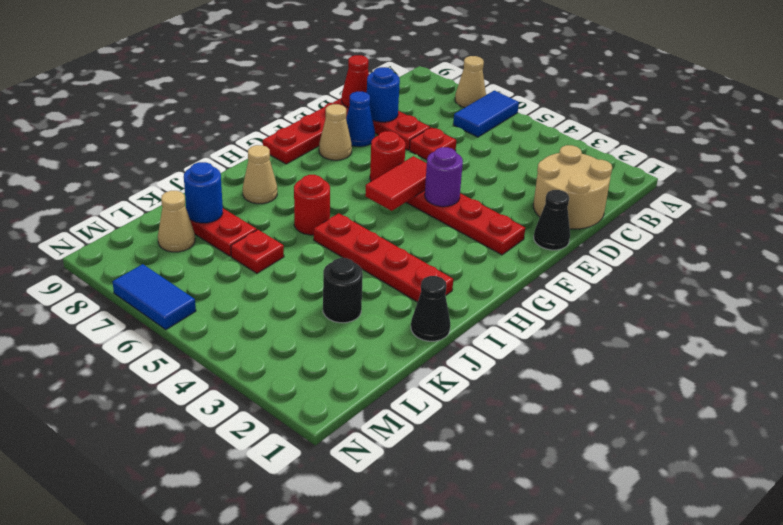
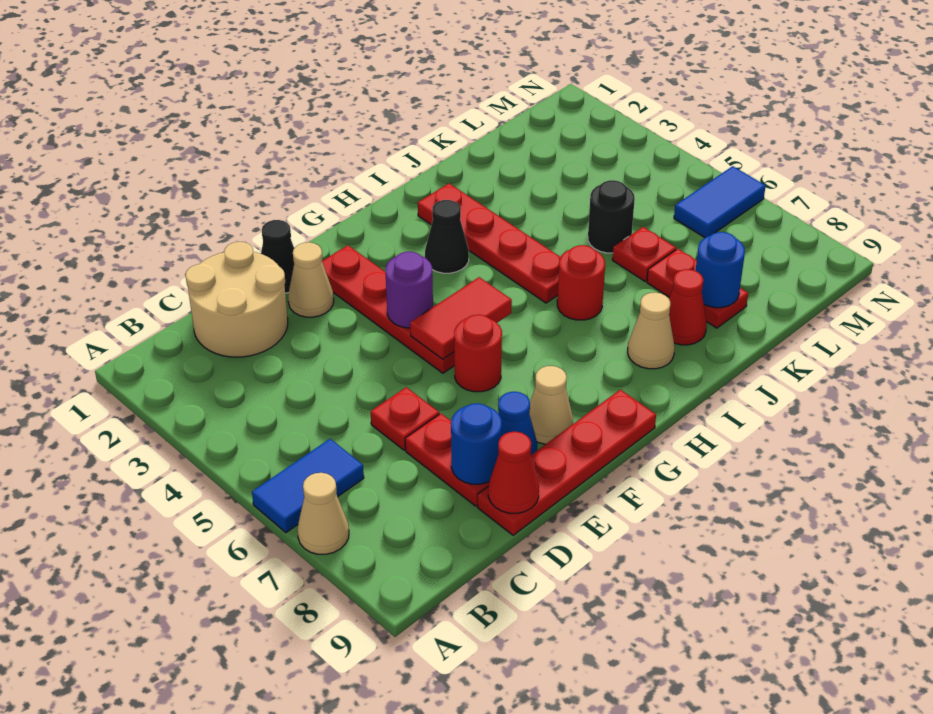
black 1x1 cone [411,276,450,341] -> black 1x1 cone moved to [425,200,469,273]
none -> red 1x1 cone [669,269,707,345]
black 1x1 round brick [323,258,363,323] -> black 1x1 round brick moved to [588,180,635,253]
tan 1x1 cone [158,191,195,252] -> tan 1x1 cone moved to [288,242,334,317]
blue 1x2 tile [113,264,196,330] -> blue 1x2 tile turned to [674,166,766,238]

